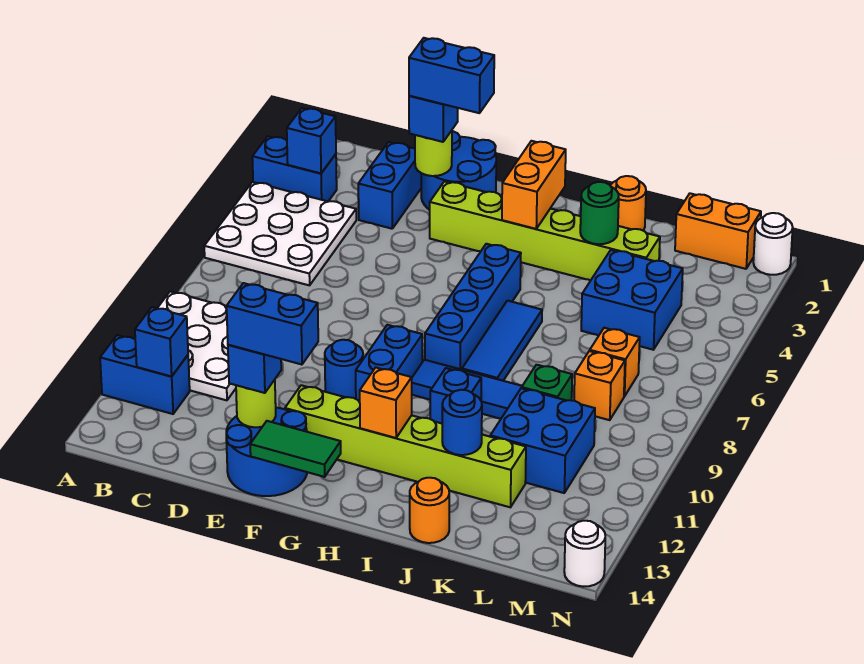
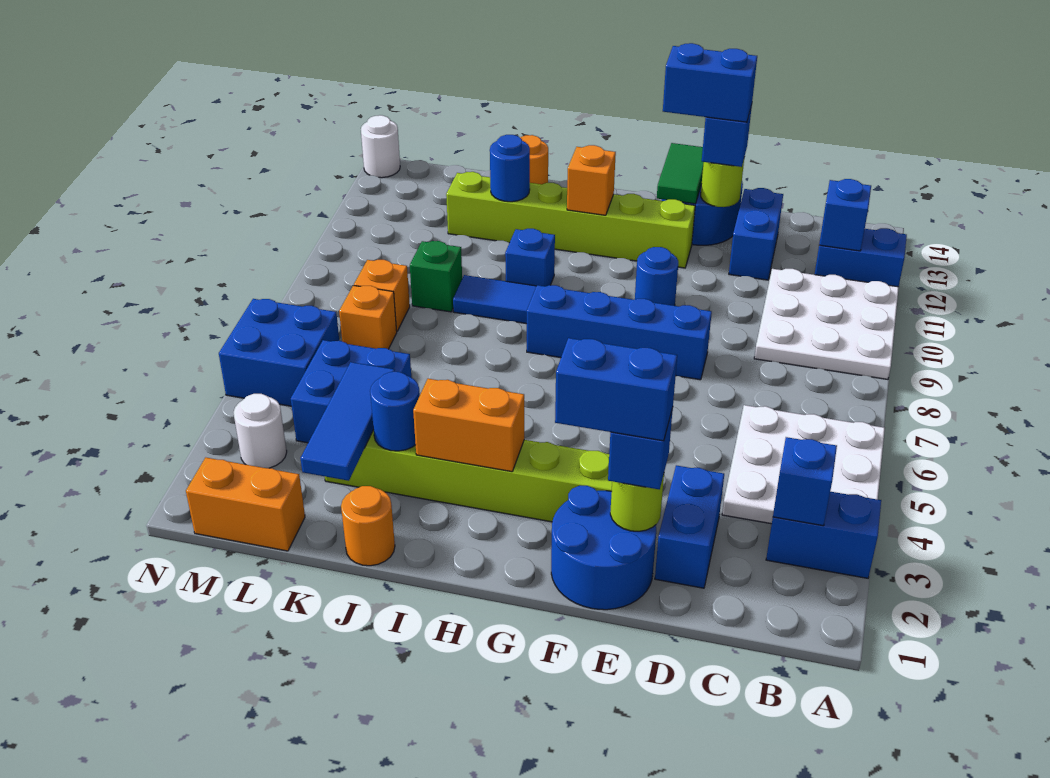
green 1x2 tile [250,421,341,477] -> green 1x2 tile turned to [657,143,704,204]
blue 1x2 brick [356,325,422,401] -> blue 1x2 brick moved to [729,188,783,280]
orange 1x2 brick [502,141,566,229] -> orange 1x2 brick turned to [413,379,524,472]
blue 1x4 brick [425,244,521,370] -> blue 1x4 brick turned to [527,285,712,380]
blue 1x3 tile [462,301,542,381] -> blue 1x3 tile moved to [300,362,395,481]
green 1x1 round brick [580,182,619,244] -> blue 1x1 round brick [370,372,420,451]
blue 2x2 brick [490,388,595,493] -> blue 2x2 brick moved to [219,299,339,406]
white 1x1 round brick [753,213,793,275] -> white 1x1 round brick moved to [234,394,287,468]

